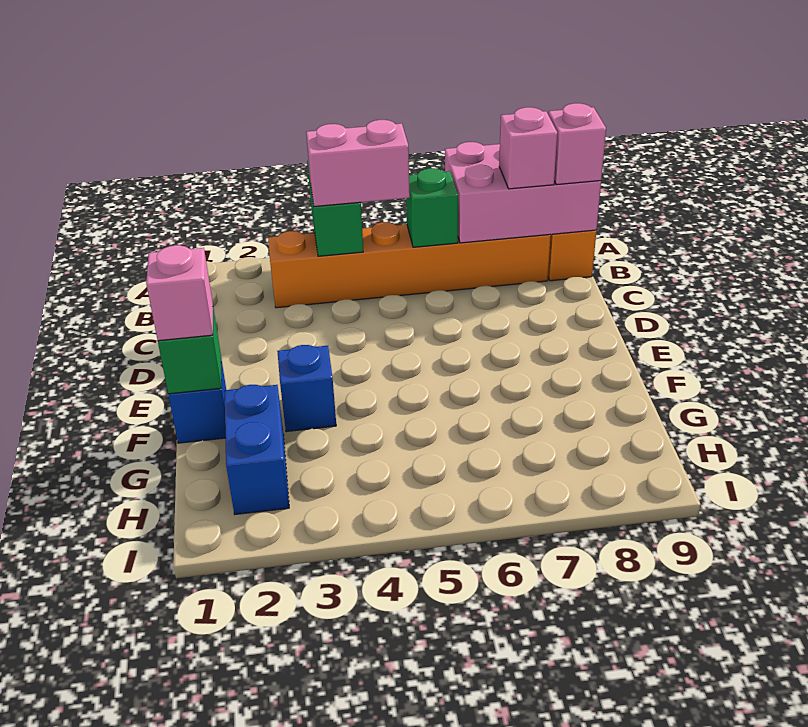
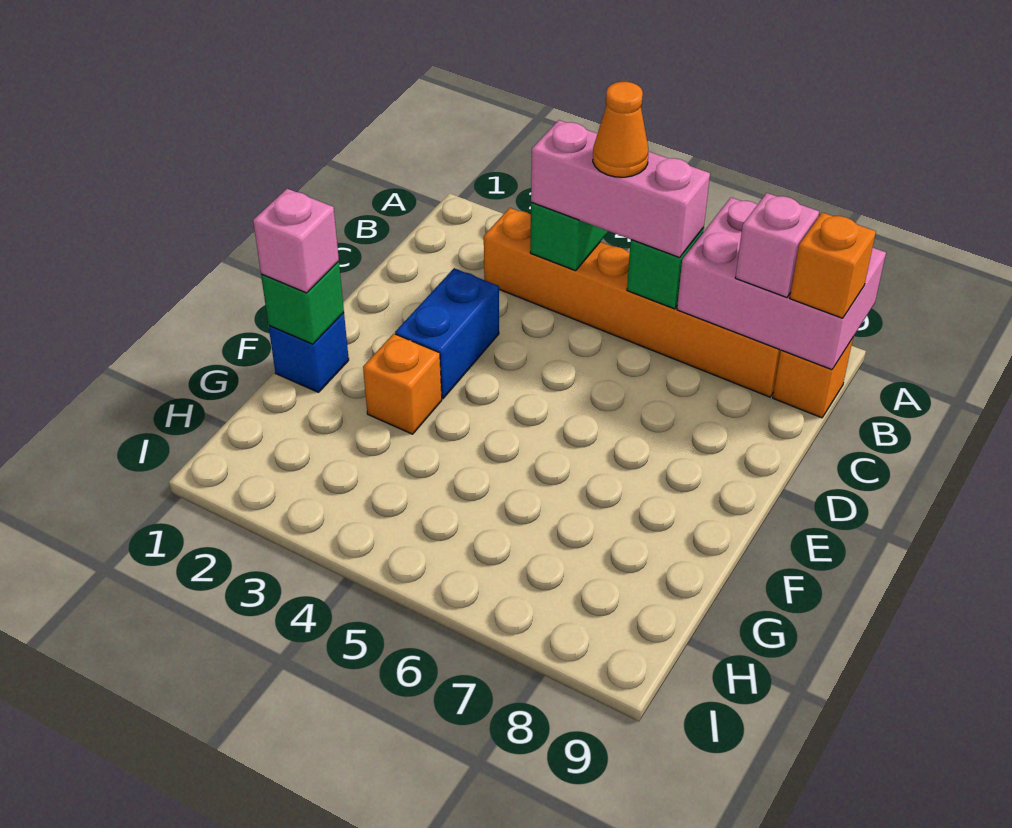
pink 1x2 brick [306,120,410,207] -> pink 1x3 brick [531,120,710,258]
none -> orange 1x1 cone [593,82,648,177]
pink 1x1 brick [548,103,606,185] -> orange 1x1 brick [790,212,876,318]
blue 1x1 brick [277,345,336,432] -> orange 1x1 brick [363,334,442,434]
blue 1x2 brick [224,385,289,514] -> blue 1x2 brick moved to [395,268,499,399]

